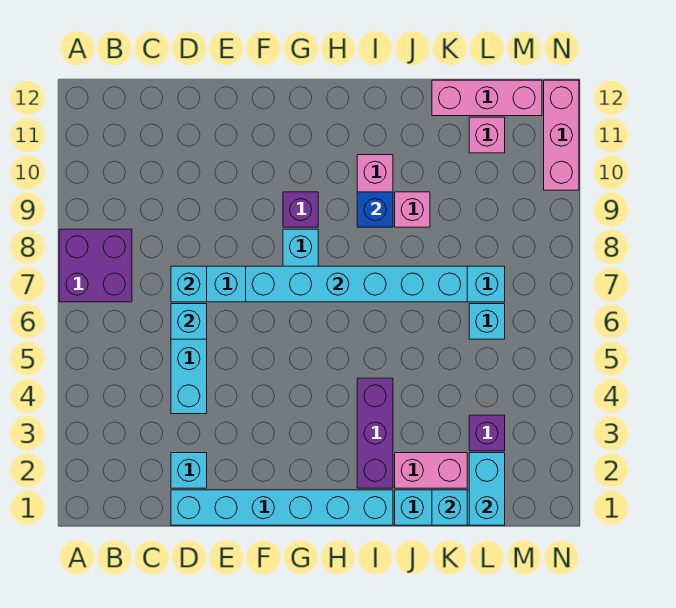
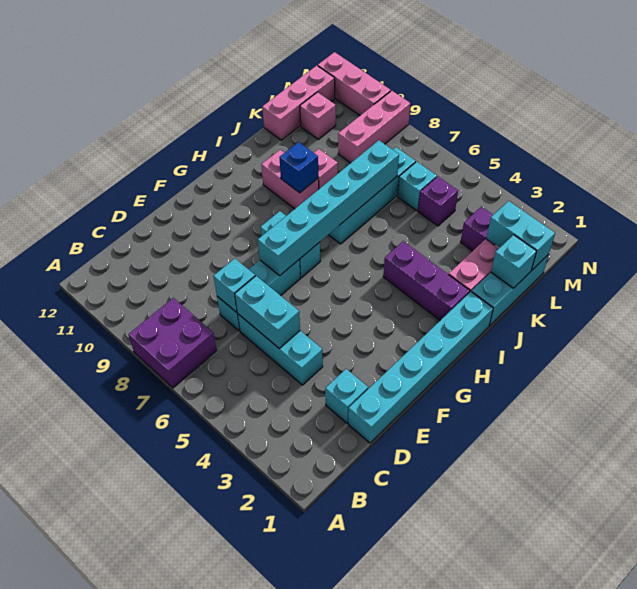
cyan 1x1 brick [171,304,207,339] -> cyan 1x2 brick [235,276,300,349]
purple 1x1 brick [283,192,318,227] -> purple 1x1 brick moved to [418,176,458,226]
none -> pink 1x3 brick [338,91,411,163]

